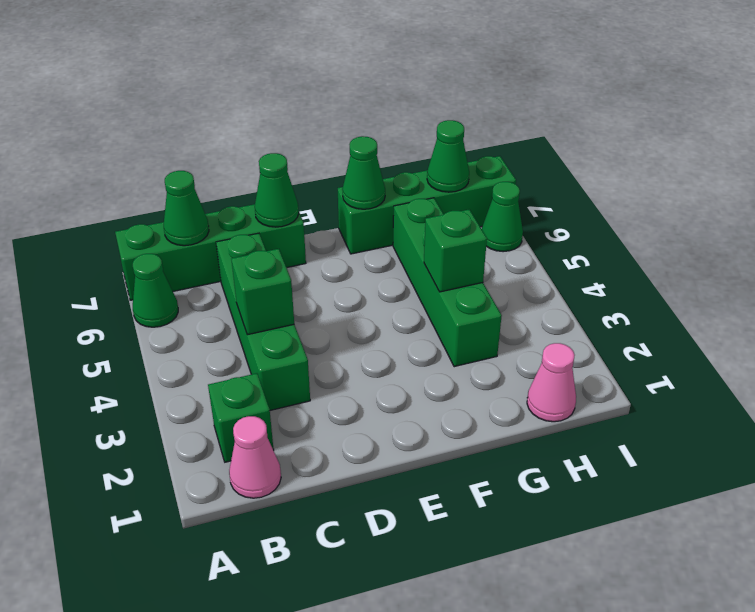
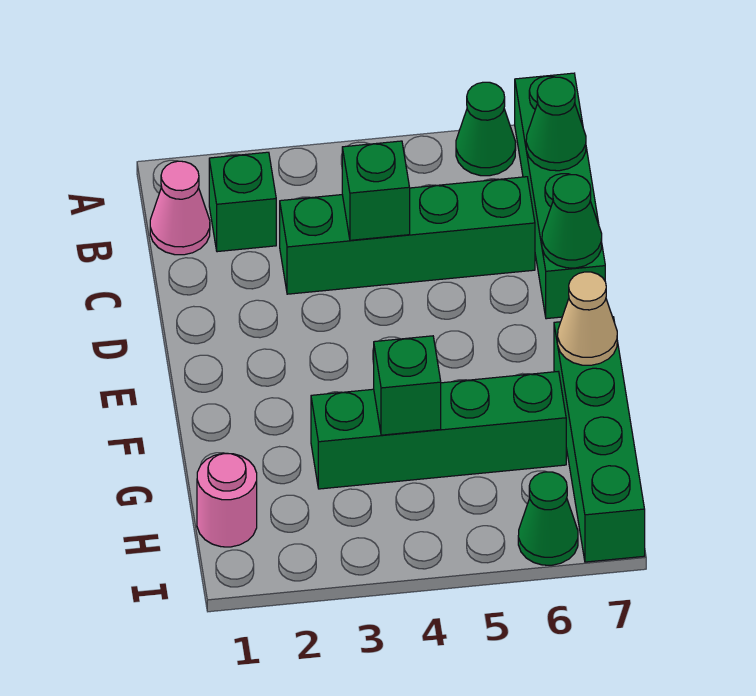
green 1x1 cone [342,136,385,209] -> tan 1x1 cone [558,272,617,365]
pink 1x1 cone [527,343,576,422] -> pink 1x1 round brick [197,453,257,547]
green 1x1 cone [427,120,469,192] -> none

